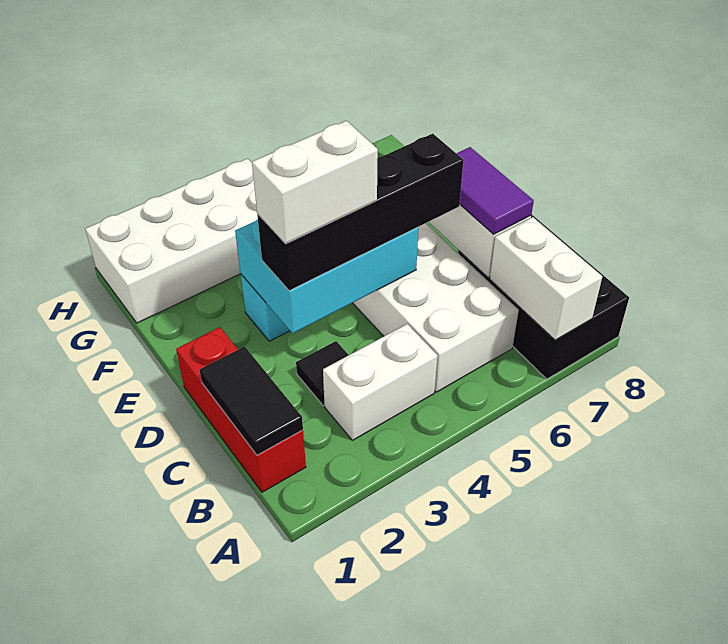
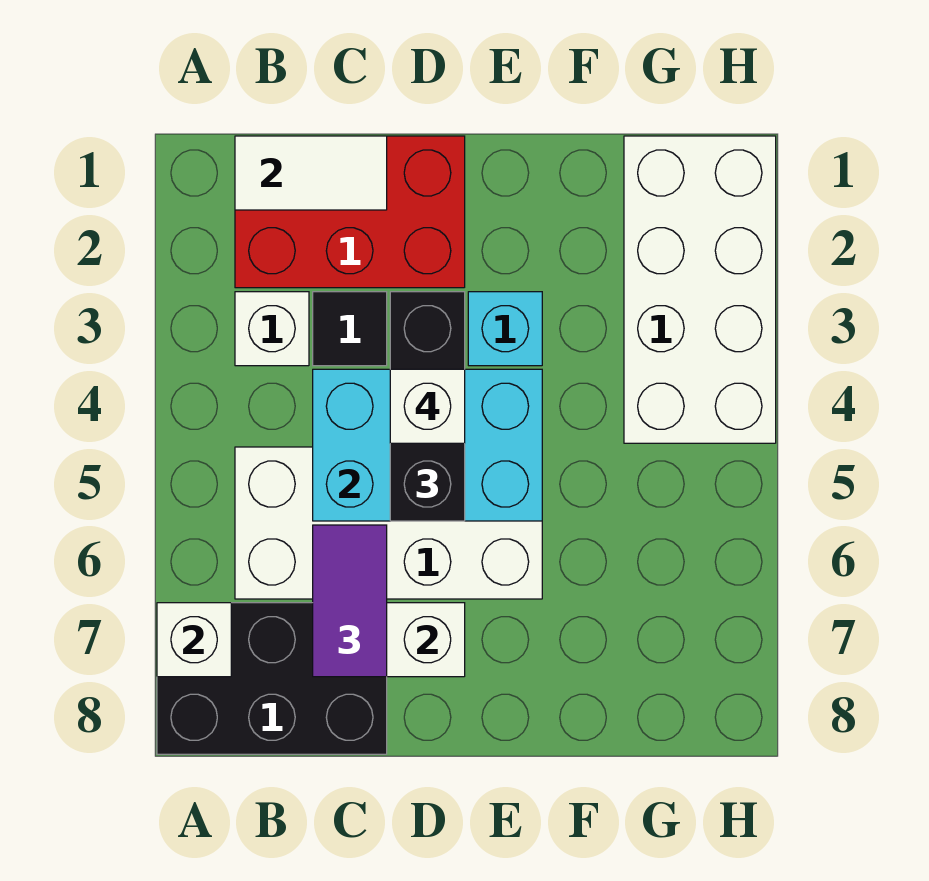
white 1x2 brick [490,217,602,340] -> white 1x1 brick [157,603,231,677]
red 1x3 brick [176,327,306,492] -> red 2x3 brick [235,136,465,288]
black 1x2 tile [200,346,303,455] -> white 1x2 tile [235,136,387,210]
white 1x2 brick [323,324,437,440] -> white 1x1 brick [235,292,309,366]
purple 1x2 tile [456,147,534,234] -> purple 1x2 tile turned to [313,525,387,677]
cyan 2x3 brick [235,220,419,333] -> cyan 2x3 brick turned to [313,369,542,521]
black 1x4 brick [257,134,464,291] -> black 1x3 brick [390,292,465,521]
white 1x2 brick [252,121,378,244] -> white 1x1 brick [390,369,465,443]

